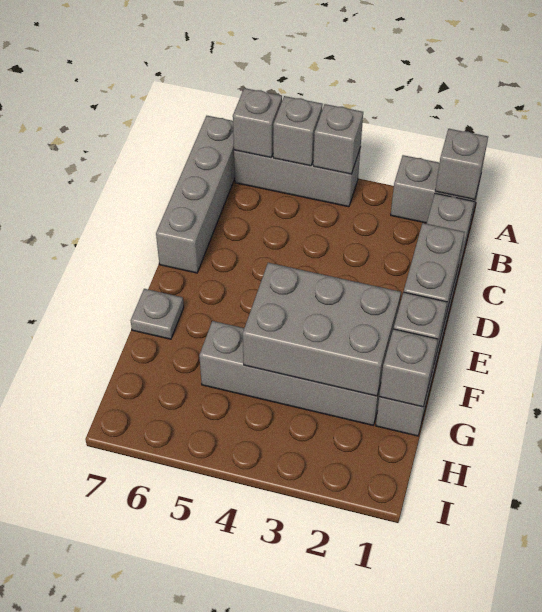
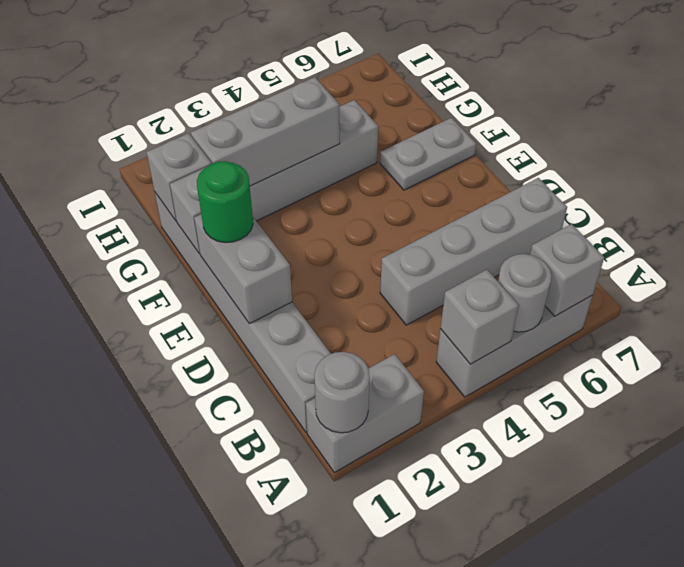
grey 1x1 brick [435,129,488,200] -> grey 1x1 round brick [314,352,370,433]
grey 1x1 brick [273,96,323,166] -> grey 1x1 round brick [498,254,552,332]
grey 1x4 brick [156,116,235,273] -> grey 1x4 brick turned to [380,178,567,325]
none -> green 1x1 round brick [197,161,253,243]
grey 2x3 brick [243,263,401,396] -> grey 1x3 brick [191,77,340,186]
grey 1x1 plate [131,289,184,339] -> grey 1x2 plate [380,118,476,190]

